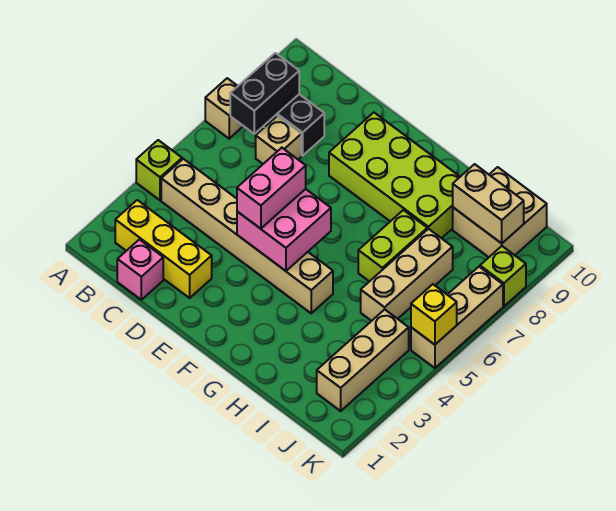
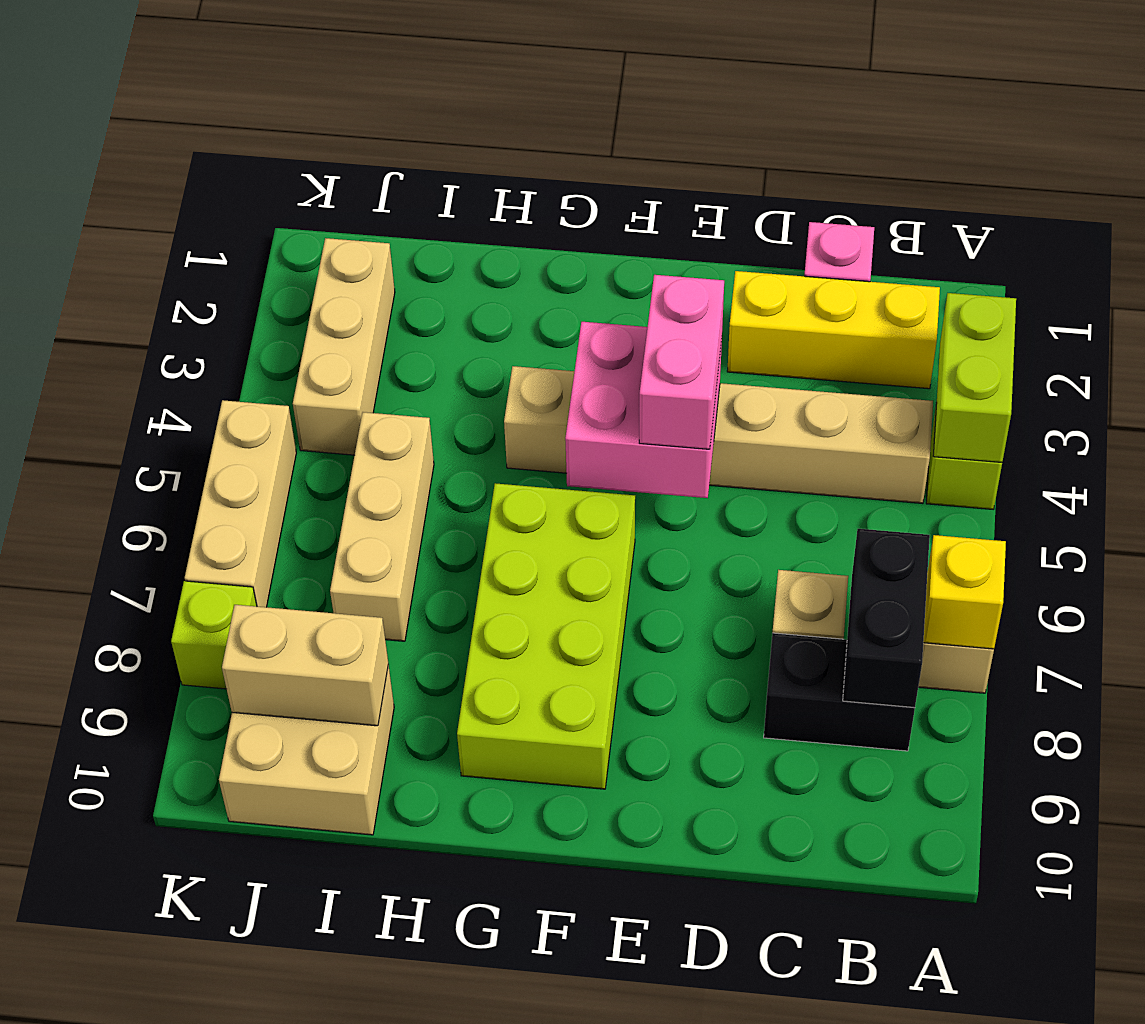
lime 2x4 brick [329,113,460,238] -> lime 2x4 brick turned to [457,483,635,789]
lime 1x2 brick [358,210,427,282] -> lime 1x2 brick moved to [933,293,1016,462]
yellow 1x1 brick [411,284,457,345] -> yellow 1x1 brick moved to [923,535,1006,649]

